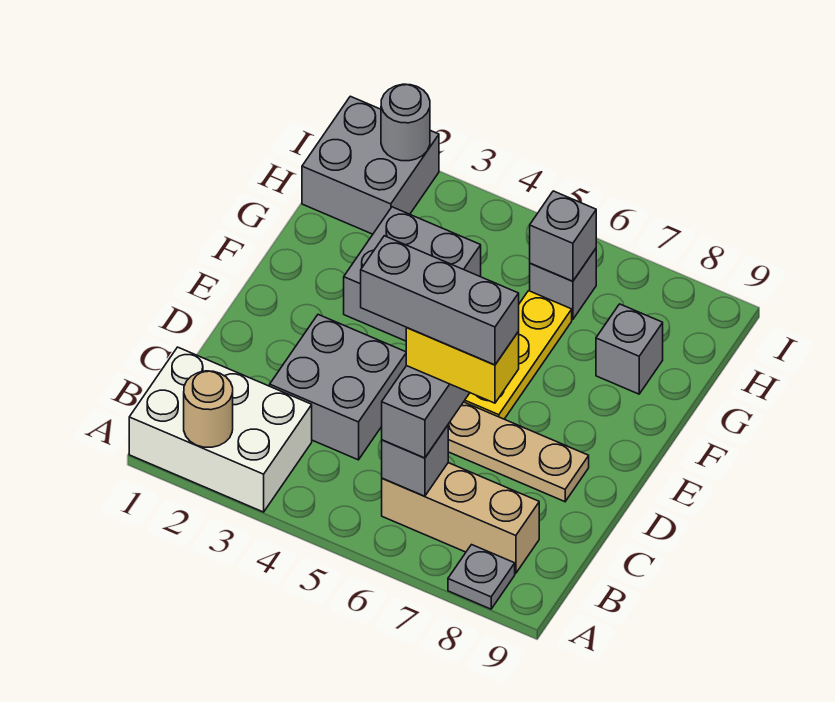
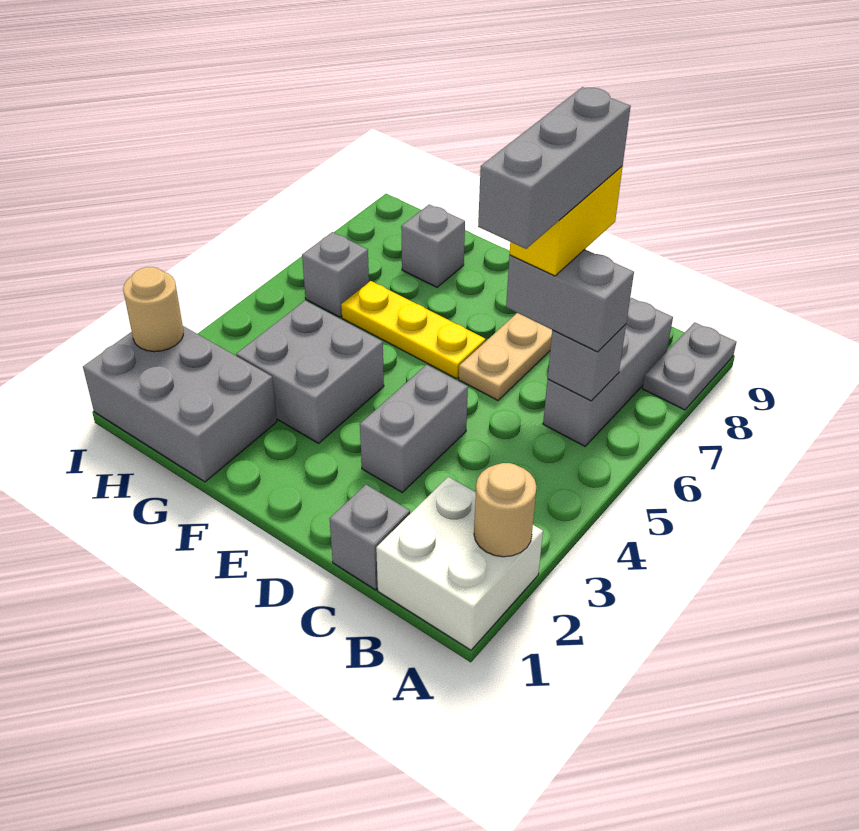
white 2x3 brick [129,347,312,512] -> white 2x2 brick [376,477,543,650]
grey 1x1 plate [448,545,515,609] -> grey 1x2 plate [643,322,736,410]
tan 1x3 brick [382,463,539,573] -> grey 1x3 brick [543,298,673,446]
grey 2x2 brick [270,315,406,460] -> grey 1x2 brick [360,365,468,492]
grey 2x2 brick [302,96,439,234] -> grey 2x3 brick [83,326,277,482]
grey 1x1 brick [530,191,596,281] -> grey 1x1 brick moved to [330,485,410,590]
grey 1x1 round brick [381,84,430,161] -> tan 1x1 round brick [123,267,183,352]

